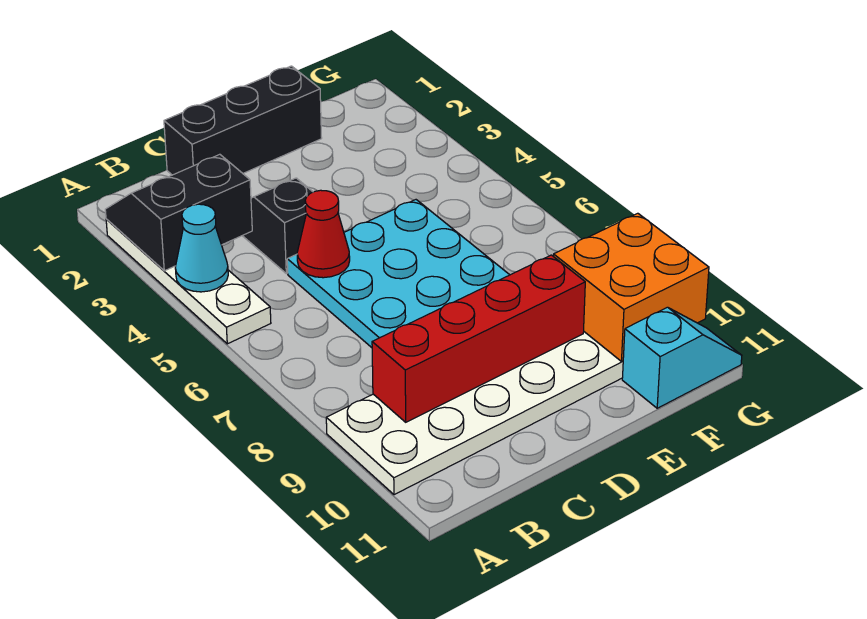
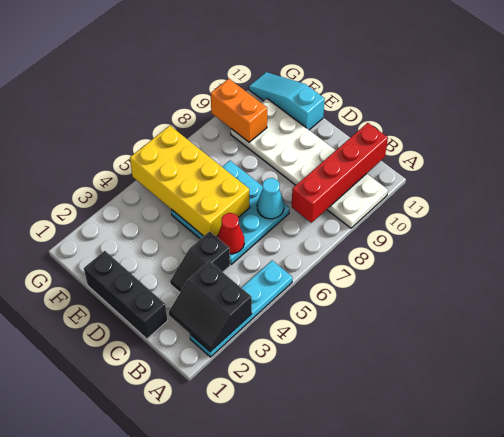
white 1x4 plate [106,219,271,344] -> cyan 1x4 plate [190,260,292,357]
cyan 1x1 cone [175,204,228,292] -> cyan 1x1 cone moved to [257,178,284,219]
red 1x4 brick [372,255,585,422] -> red 1x4 brick turned to [292,123,388,223]
none -> yellow 2x4 brick [130,126,250,236]
orange 2x2 brick [553,213,709,361] -> orange 1x2 brick [211,79,267,142]
cyan 1x2 slope [622,307,742,408] -> cyan 1x3 slope [249,72,325,130]

